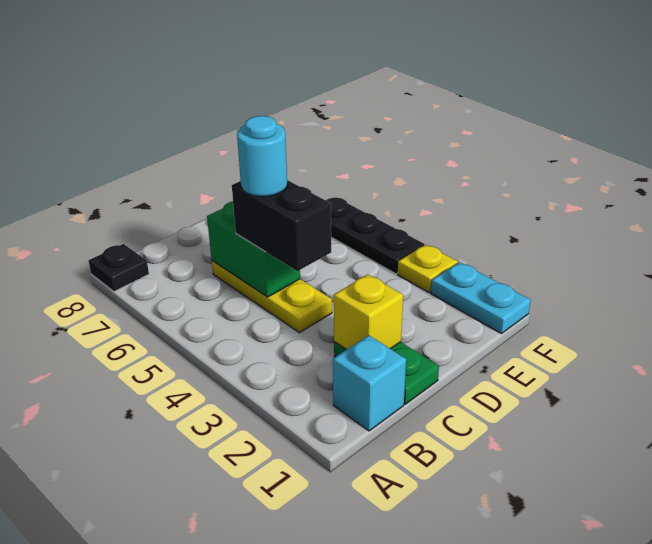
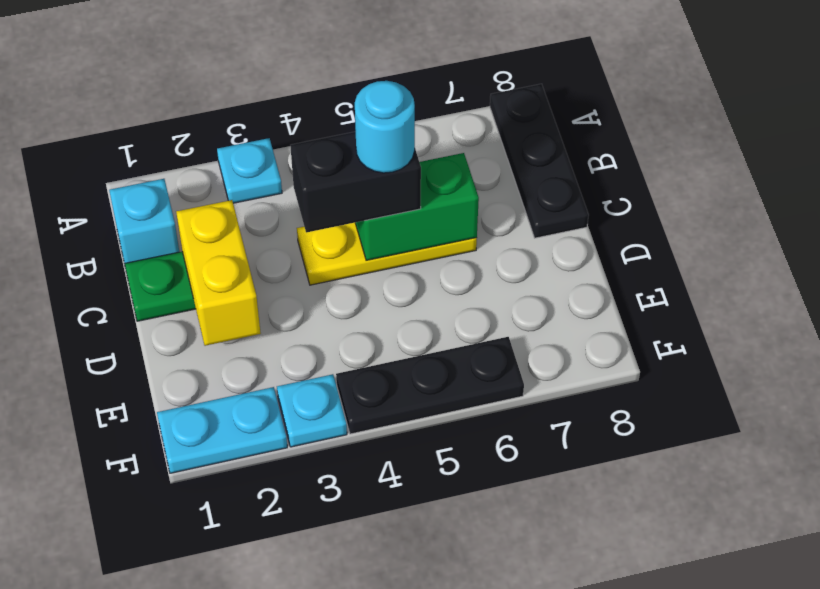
none -> cyan 1x1 plate [217,138,282,203]
black 1x1 plate [88,244,149,291] -> black 1x3 plate [490,84,589,238]
yellow 1x1 brick [334,274,403,350] -> yellow 1x2 brick [176,200,261,346]
yellow 1x1 plate [398,245,458,293] -> cyan 1x1 plate [277,374,347,447]

